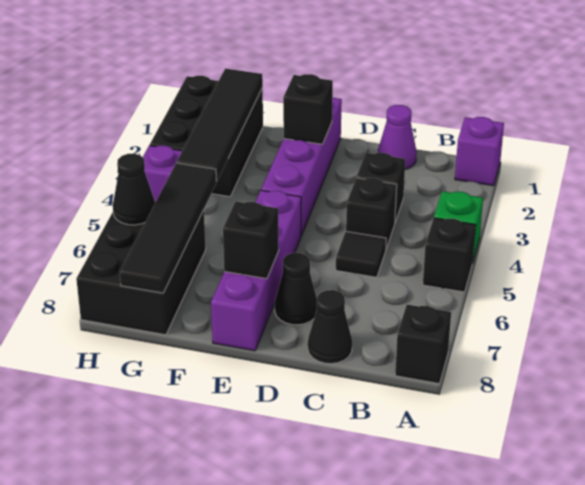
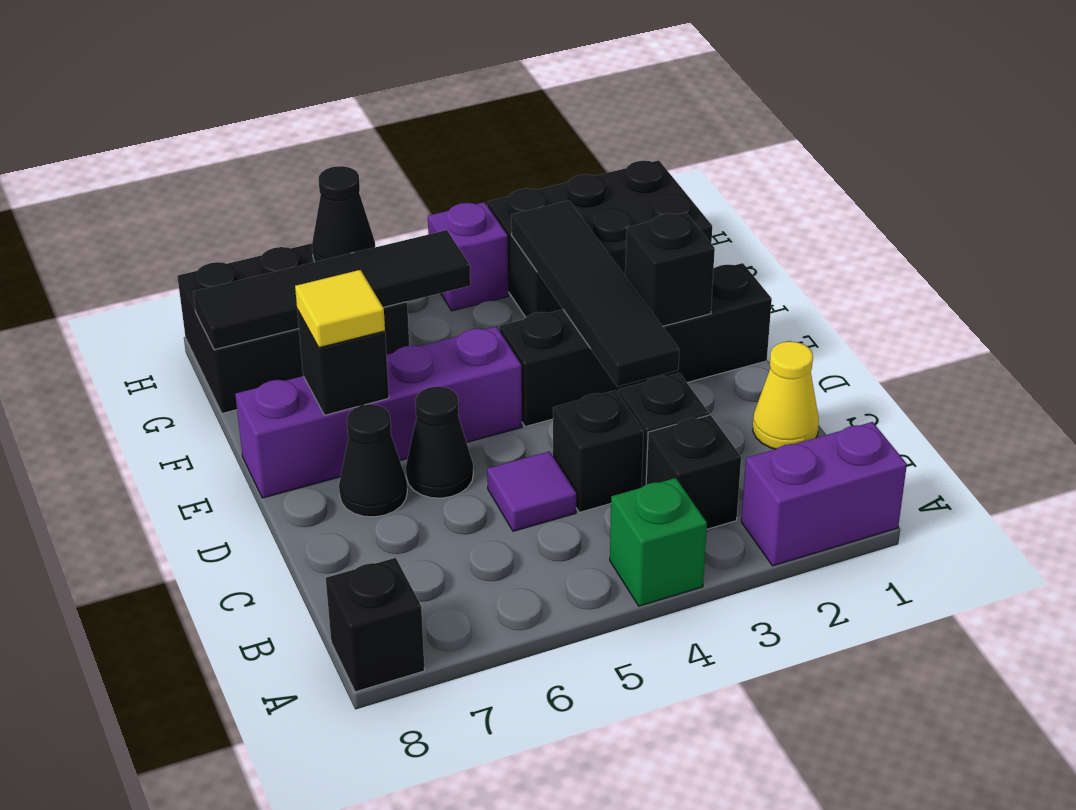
purple 1x1 brick [455,117,504,186] -> purple 1x2 brick [741,422,907,566]
black 1x1 brick [423,218,476,292] -> black 1x1 brick moved to [646,415,741,529]
purple 1x1 cone [378,105,417,169] -> yellow 1x1 cone [753,341,819,449]
black 1x1 tile [336,232,386,277] -> purple 1x1 tile [487,451,576,531]
black 1x1 cone [308,290,352,364] -> black 1x1 cone moved to [406,387,473,498]
purple 1x4 brick [261,98,342,236] -> black 1x4 brick [500,263,772,427]
none -> yellow 1x1 tile [295,270,385,348]
black 1x4 tile [177,68,263,181] -> black 1x4 tile turned to [511,201,679,387]

